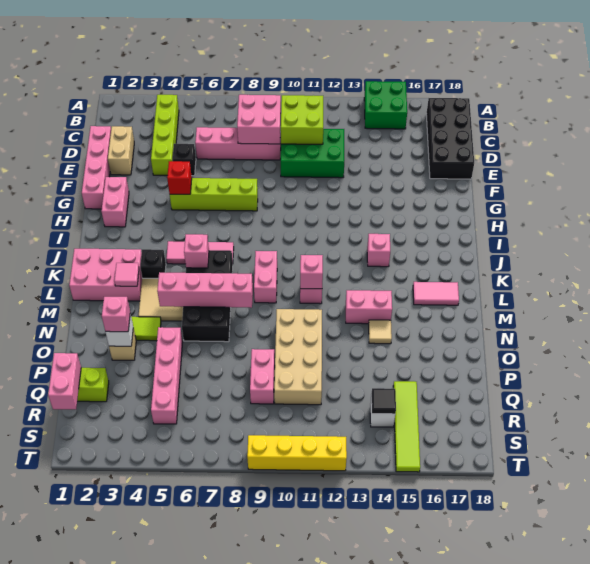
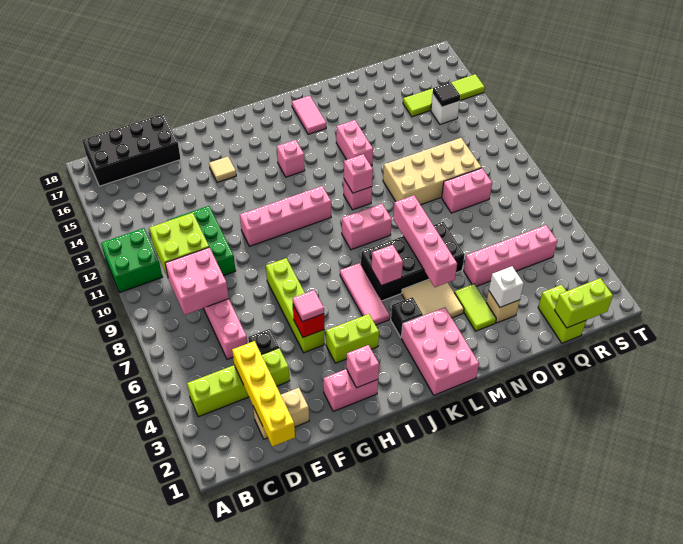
green 2x2 brick [364,81,407,129] -> green 2x2 brick moved to [101,228,162,293]
pink 1x4 brick [82,126,111,209] -> pink 1x4 brick moved to [240,186,331,246]
none -> lime 1x2 brick [326,314,379,363]
pink 1x1 tile [114,263,139,286] -> pink 1x1 tile moved to [293,290,324,322]
tan 1x1 tile [369,320,392,344] -> tan 1x1 tile moved to [209,157,236,183]
pink 1x1 brick [102,297,130,332] -> pink 1x1 brick moved to [346,345,379,388]
pink 1x2 brick [48,353,81,409] -> lime 1x2 brick [555,278,613,328]
yellow 1x4 brick [247,435,347,471] -> yellow 1x4 brick moved to [232,341,295,447]

